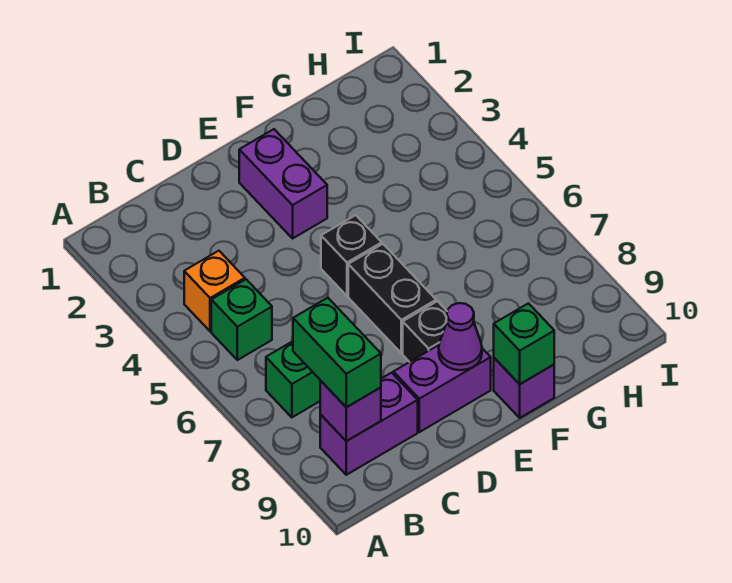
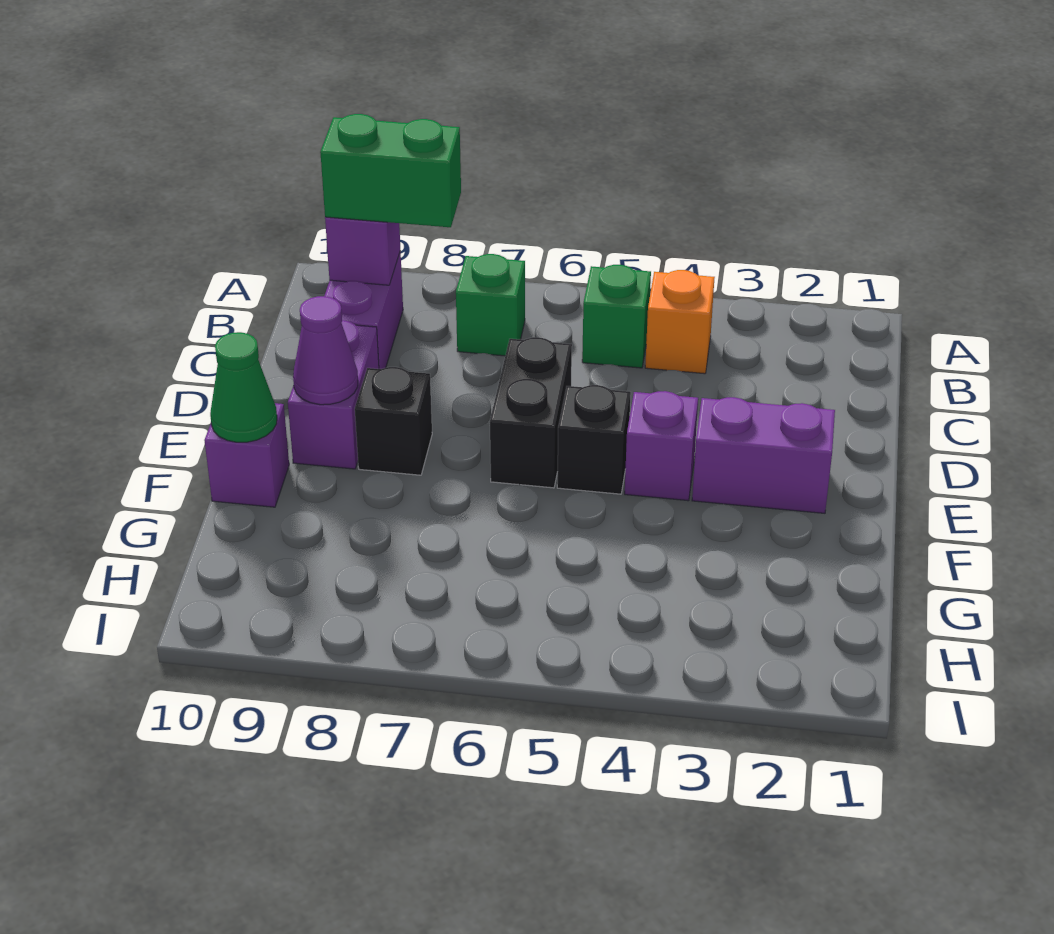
none -> purple 1x1 brick [625,391,698,501]
black 1x2 brick [348,244,436,353] -> black 1x2 brick turned to [490,337,572,488]
green 1x1 brick [494,303,554,384] -> green 1x1 cone [210,332,277,442]

